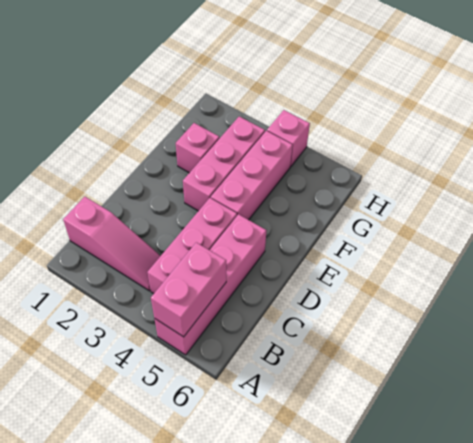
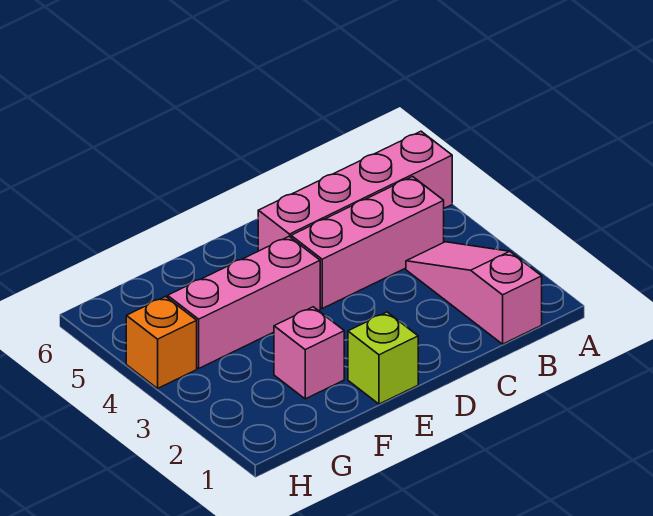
pink 1x2 brick [151,242,226,337] -> none
none -> lime 1x1 brick [348,312,418,404]
pink 1x3 brick [183,116,265,211] -> none
pink 1x1 brick [267,110,310,167] -> orange 1x1 brick [126,296,197,388]

